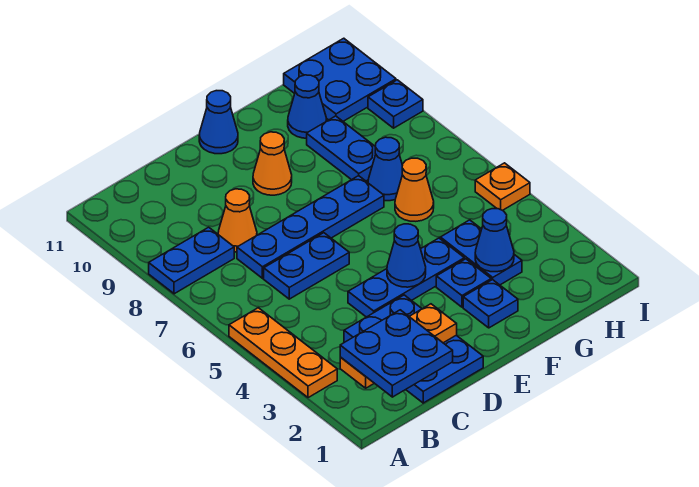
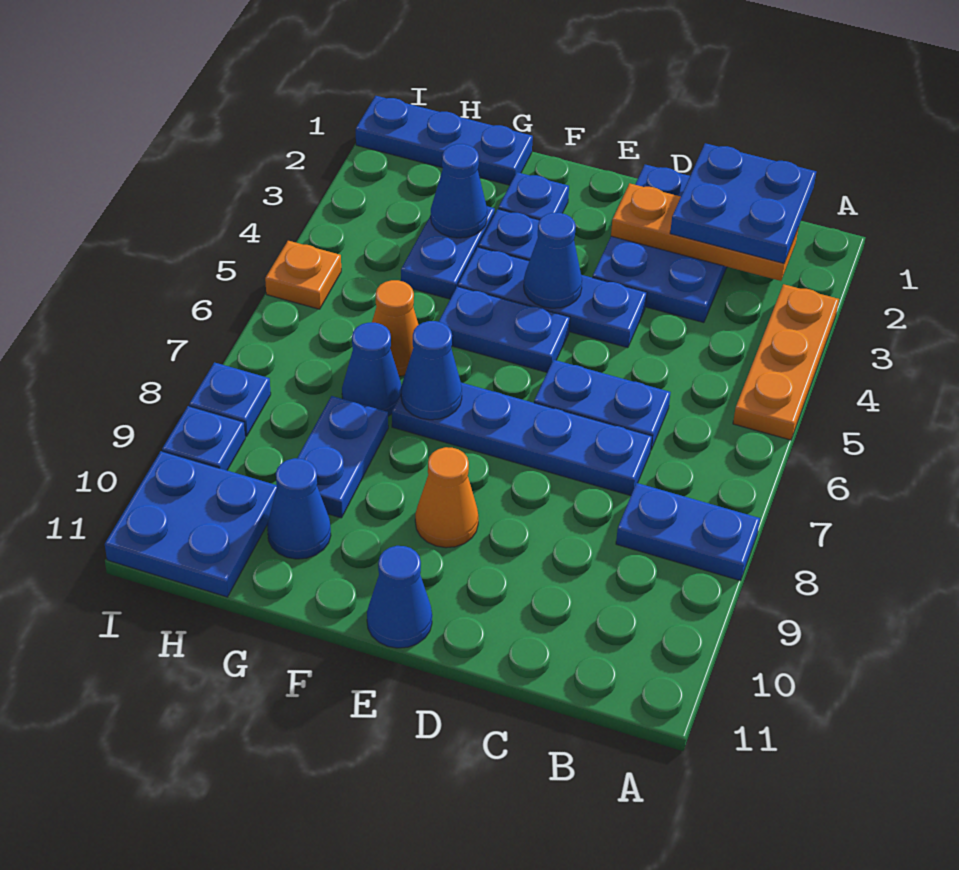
orange 1x1 cone [218,189,257,252] -> none
none -> blue 1x2 plate [439,287,570,372]
none -> blue 1x1 cone [401,321,462,420]
none -> blue 1x3 plate [356,96,533,185]
none -> blue 1x1 plate [189,362,271,437]

